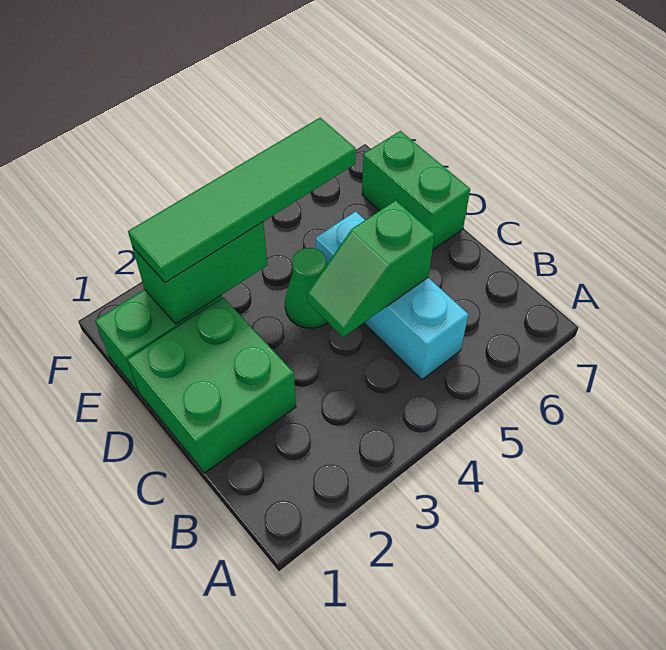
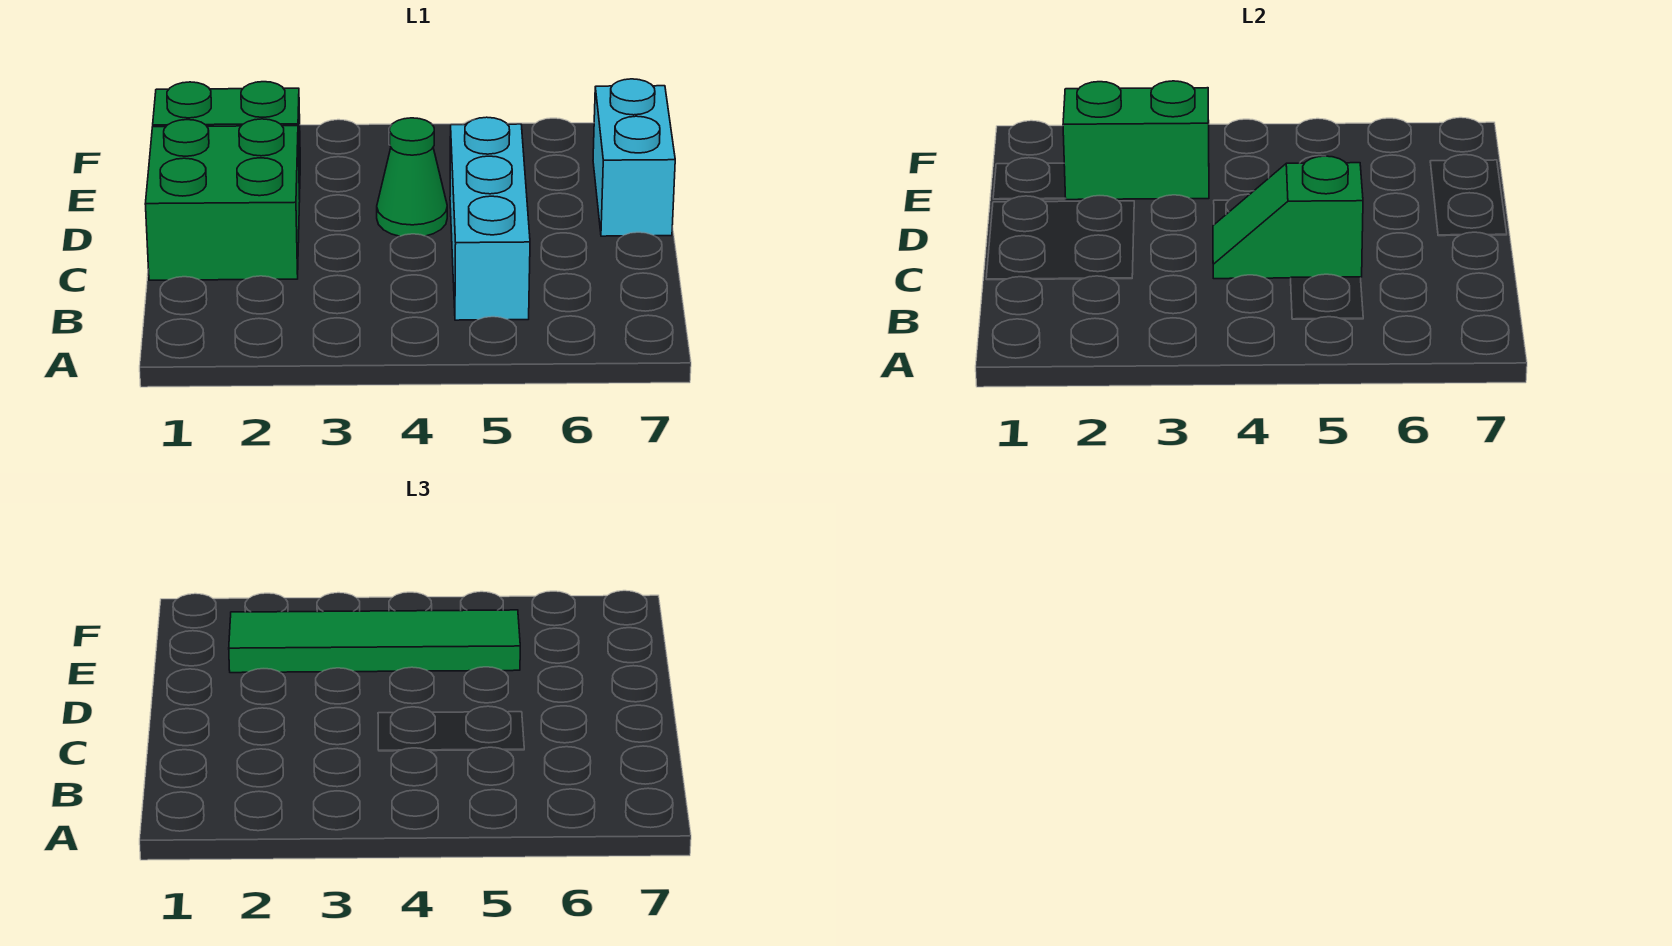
green 1x2 brick [362,131,470,250] -> cyan 1x2 brick [593,79,675,236]

